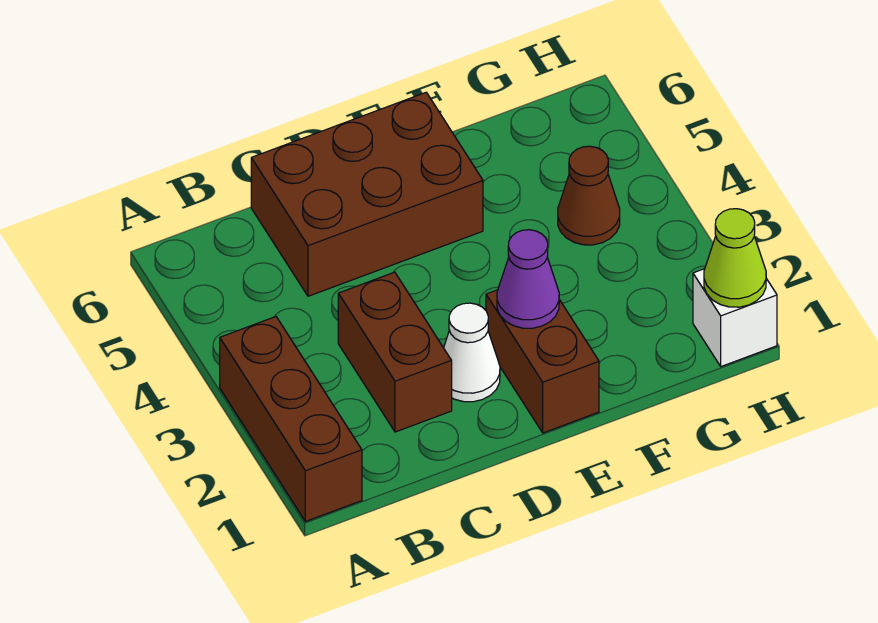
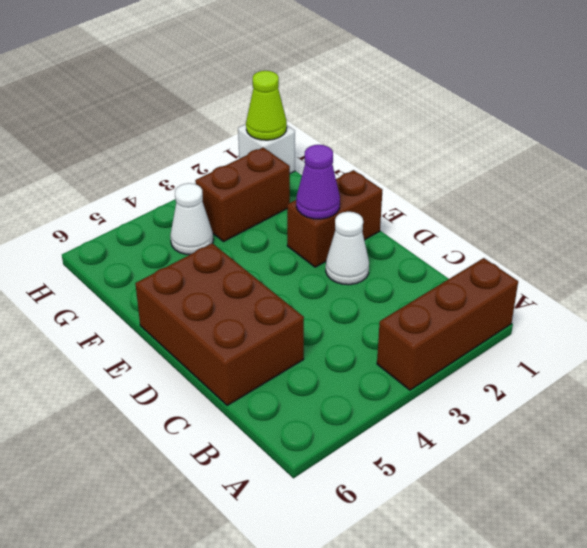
brown 1x2 brick [338,272,452,432] -> brown 1x2 brick moved to [195,147,290,242]
brown 1x1 cone [558,146,620,245] -> white 1x1 cone [170,183,213,255]

